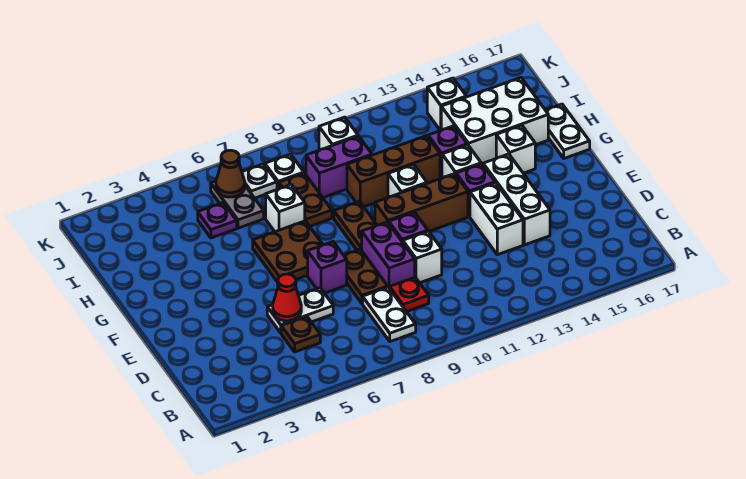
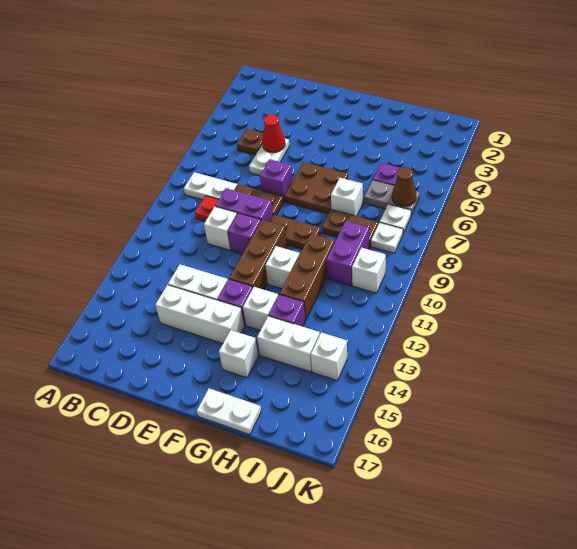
white 2x3 brick [441,78,548,164] -> white 1x2 brick [257,316,320,372]

